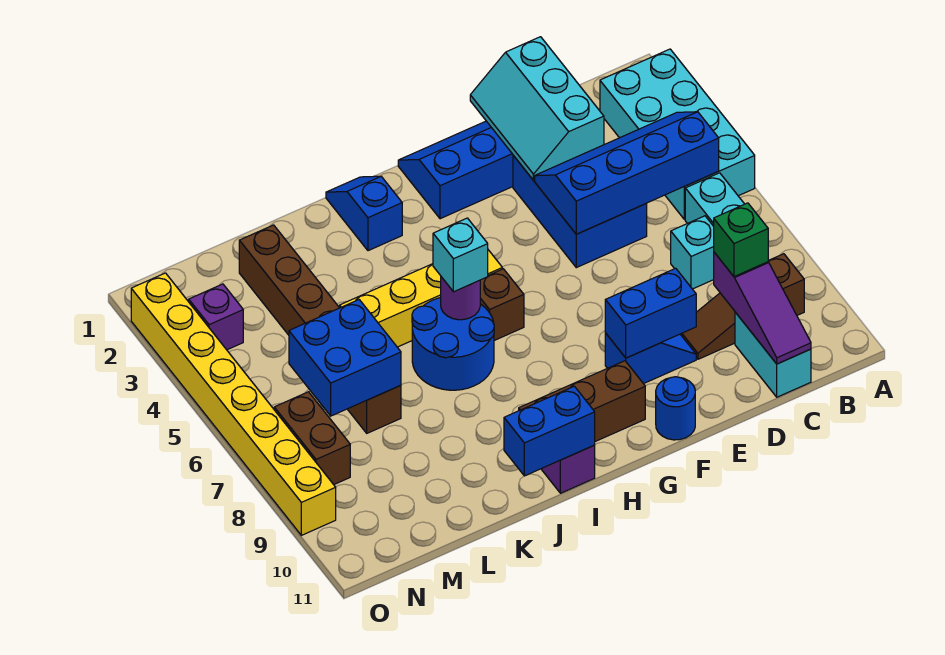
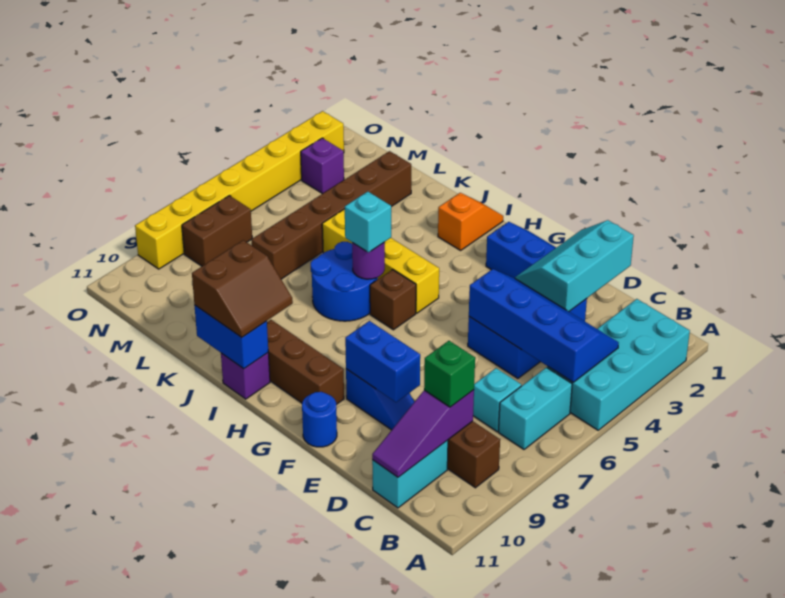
blue 1x2 slope [326,176,402,251] -> orange 1x2 slope [438,193,503,250]
none -> brown 2x2 slope [192,240,293,337]
blue 2x2 brick [289,300,401,416] -> none

